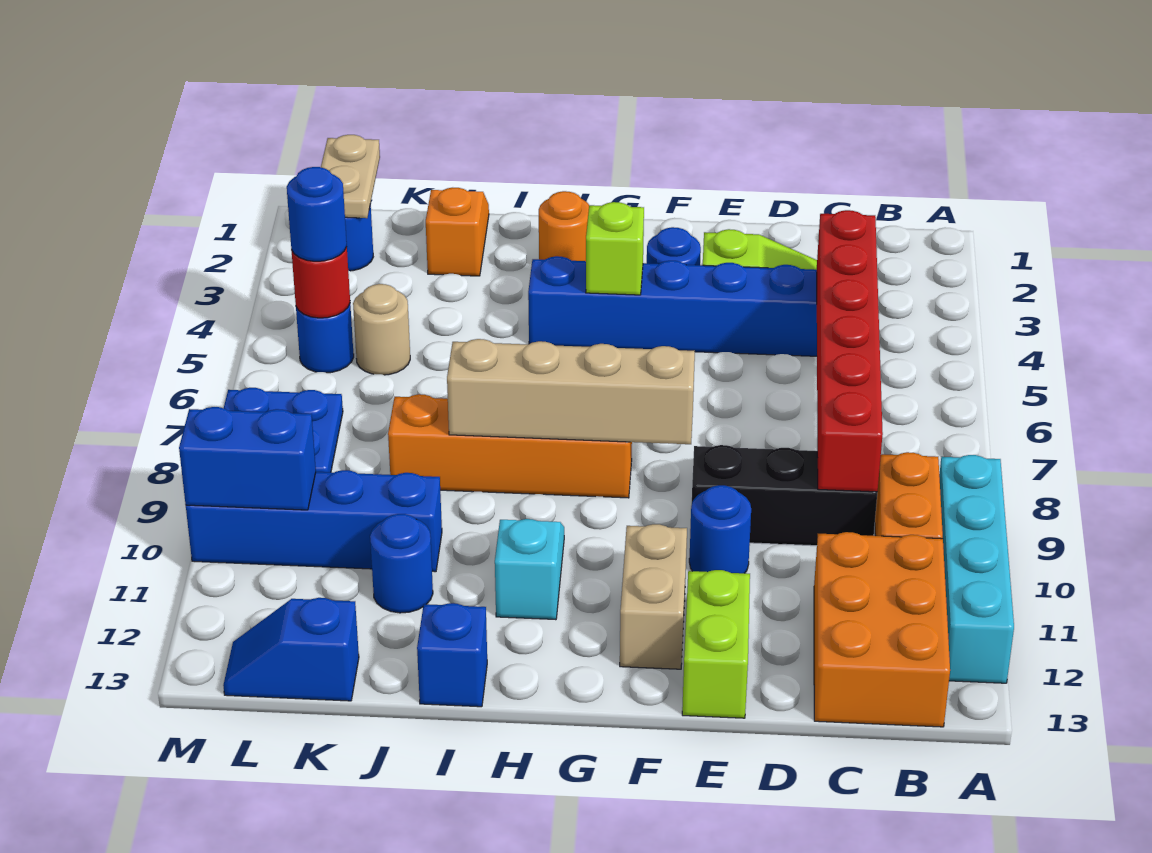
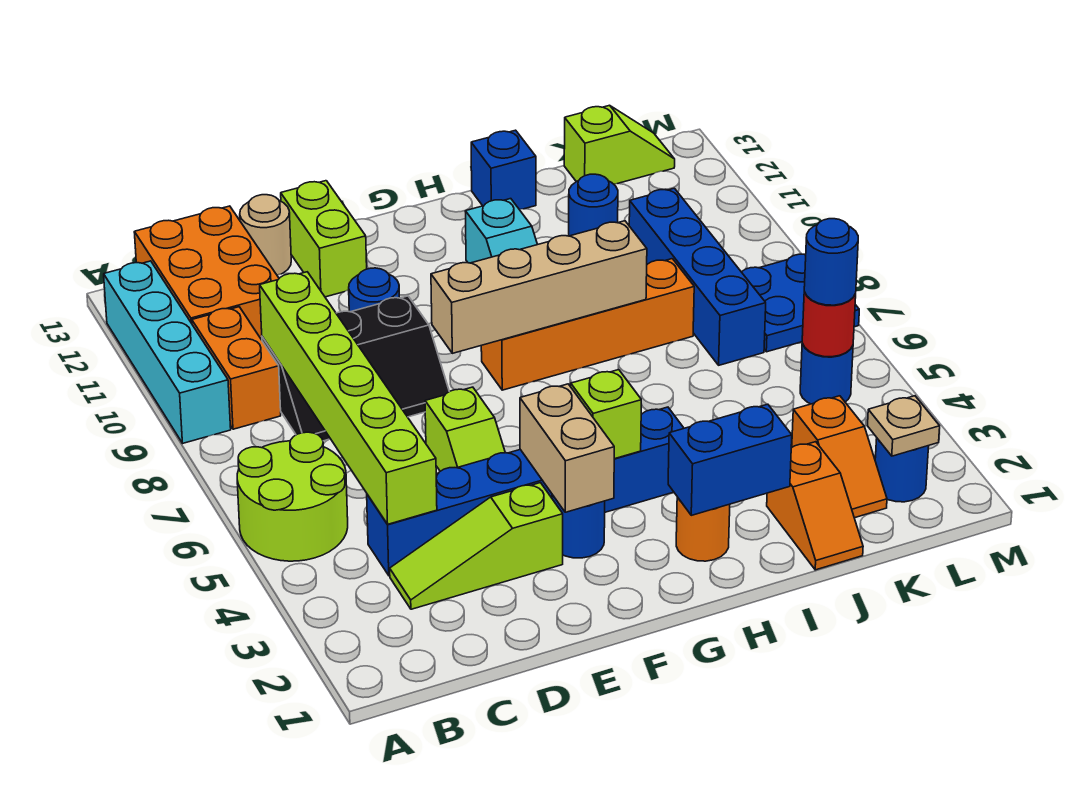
none -> lime 2x2 round brick [237,432,348,561]
red 1x6 brick [817,210,883,492] -> lime 1x6 brick [260,272,437,524]
none -> lime 1x2 slope [425,387,505,471]
tan 1x2 brick [620,524,687,669] -> tan 1x2 brick moved to [520,384,614,512]
blue 1x4 brick [186,470,442,572] -> blue 1x4 brick turned to [629,188,766,365]
none -> orange 1x2 slope [792,396,887,518]
tan 1x1 round brick [353,284,410,375] -> tan 1x1 round brick moved to [240,195,291,275]
blue 1x2 slope [223,598,359,701] -> lime 1x2 slope [564,105,675,184]
tan 1x2 plate [321,135,380,218] -> tan 1x1 plate [868,396,940,456]
blue 1x2 brick [179,407,316,510] -> blue 1x2 brick moved to [668,404,792,515]

